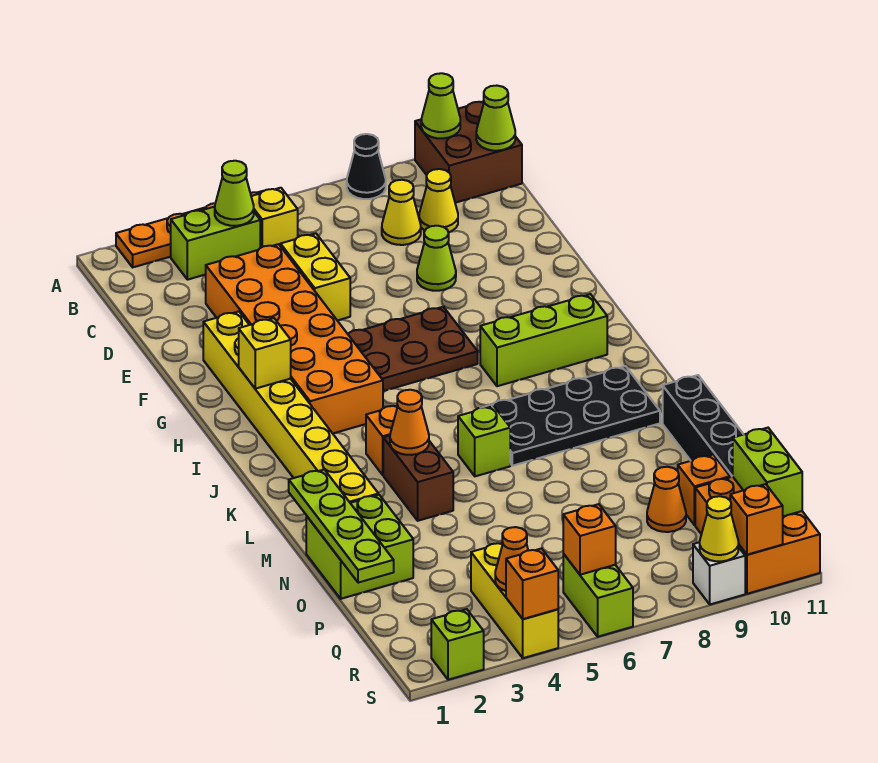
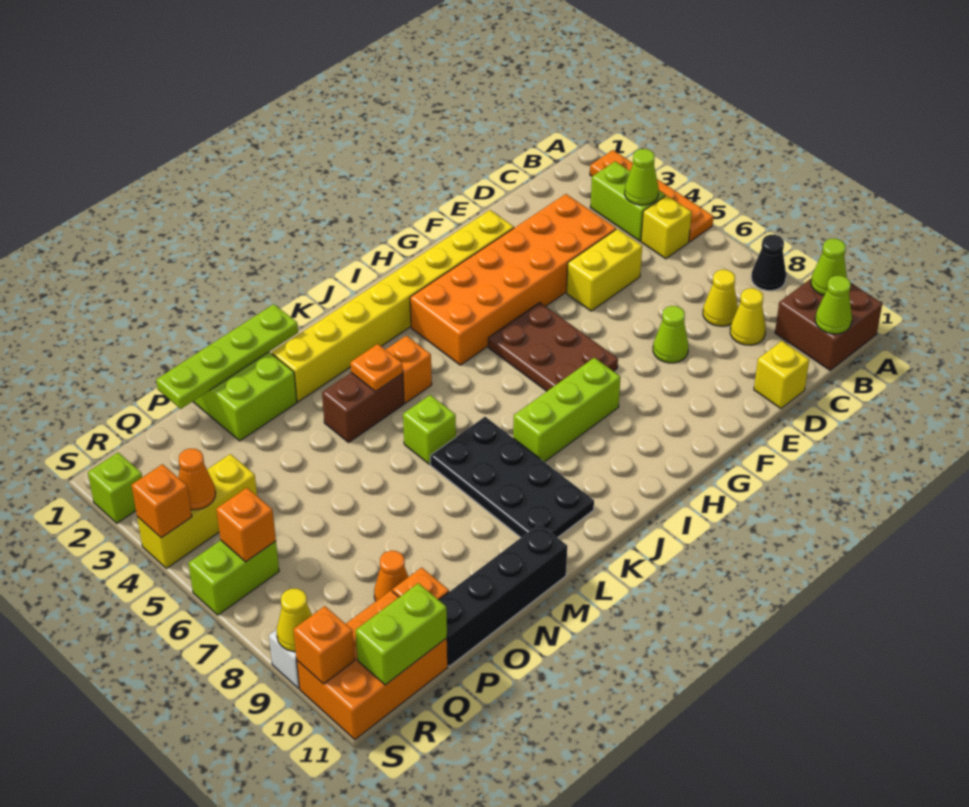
yellow 1x1 brick [239,318,291,389] -> yellow 1x1 brick moved to [754,341,809,409]
lime 1x3 brick [480,294,607,386] -> lime 1x3 brick turned to [513,358,621,462]
orange 1x1 cone [390,390,429,455] -> orange 1x1 plate [350,344,403,392]

